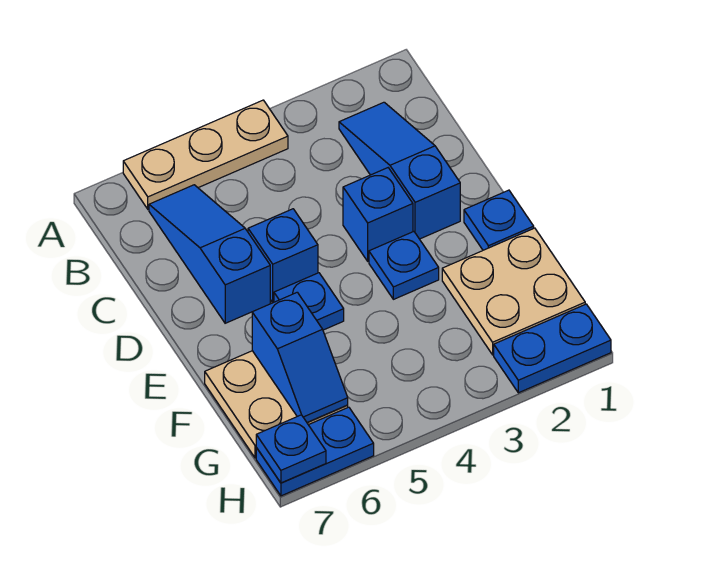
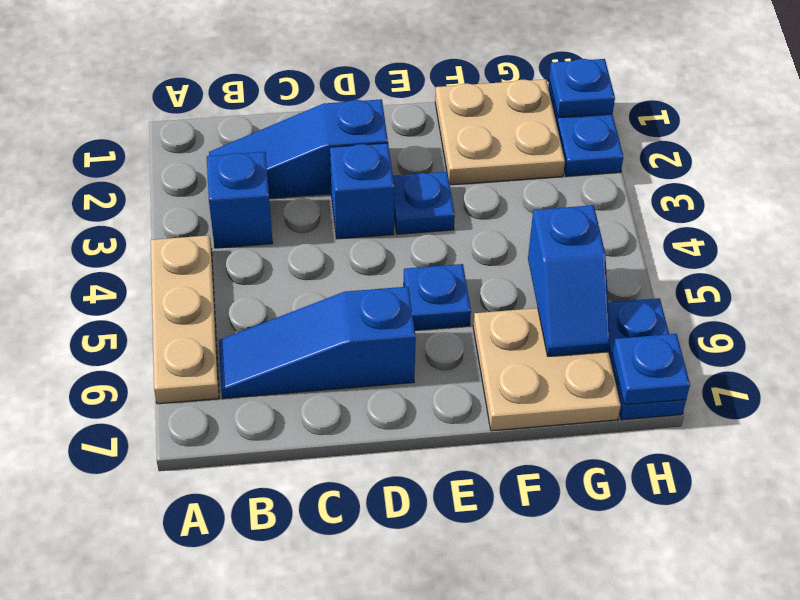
blue 1x1 brick [248,209,318,303] -> blue 1x1 brick moved to [207,152,273,248]
blue 1x1 plate [464,190,534,250] -> blue 1x1 plate moved to [549,59,615,118]
blue 1x2 slope [252,292,348,423] -> blue 1x2 slope turned to [528,205,610,356]

